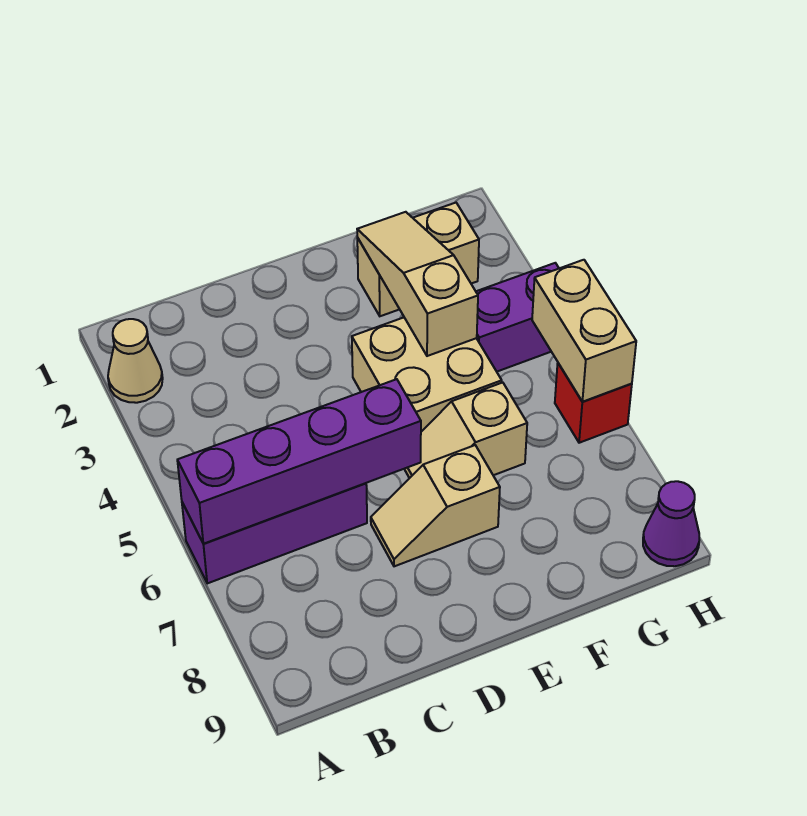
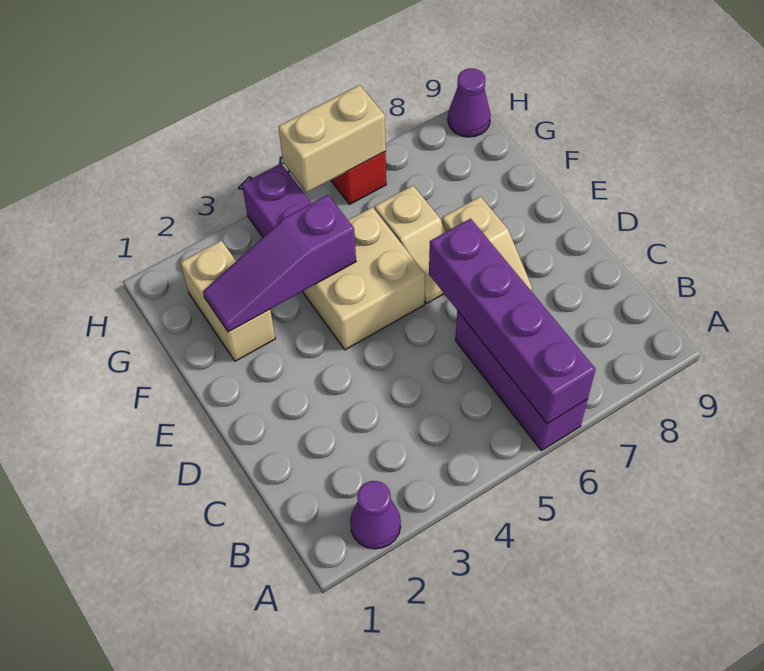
tan 1x1 cone [108,319,163,403] -> purple 1x1 cone [350,481,401,549]
tan 1x3 slope [357,212,478,356] -> purple 1x3 slope [203,195,356,332]

